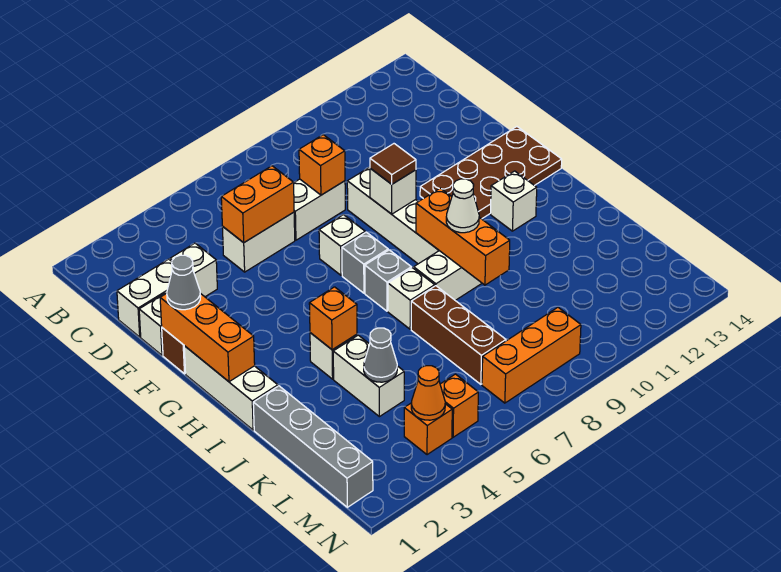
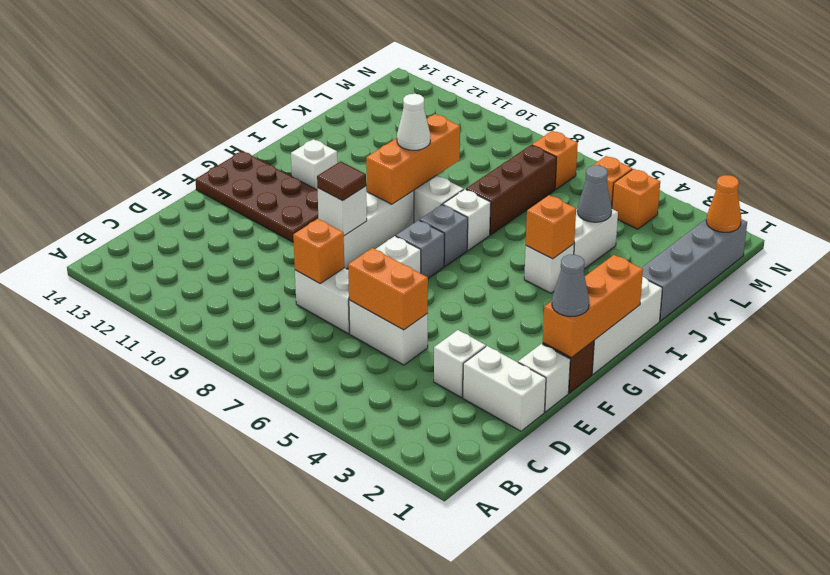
orange 1x1 cone [411,366,445,420] -> orange 1x1 cone moved to [706,175,741,232]
orange 1x3 brick [482,307,581,403] -> orange 1x1 brick [532,131,578,189]

